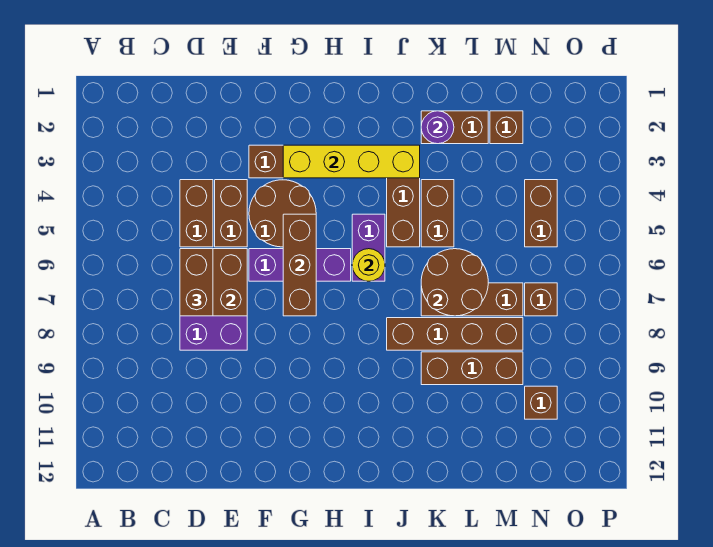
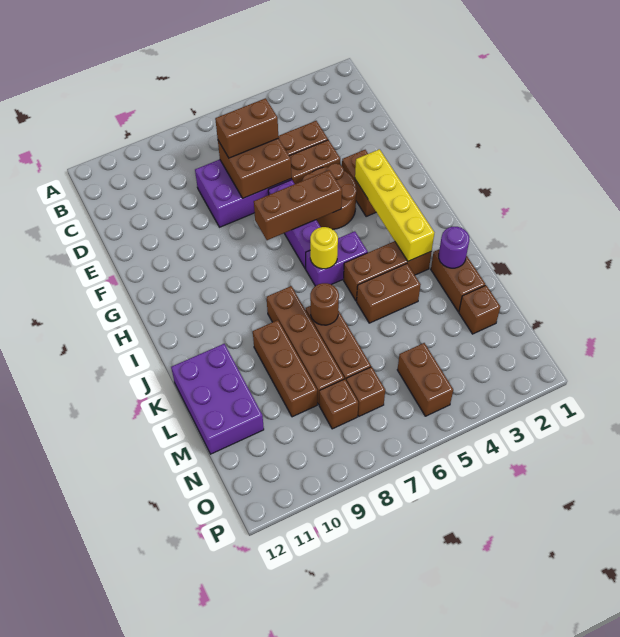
brown 2x2 round brick [421,249,488,316] -> brown 1x1 round brick [310,283,339,325]
none -> purple 2x3 brick [171,344,264,454]
brown 1x2 brick [525,180,557,247] -> brown 1x2 brick turned to [397,343,453,416]
brown 1x1 brick [525,386,557,419] -> brown 1x1 brick moved to [319,379,358,429]

